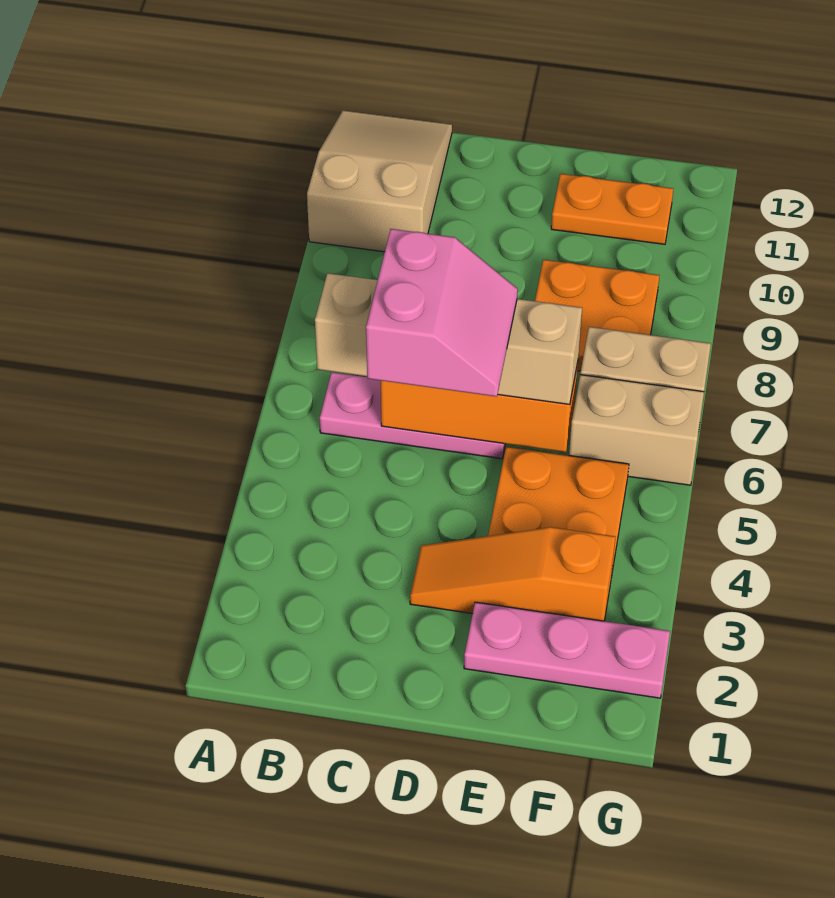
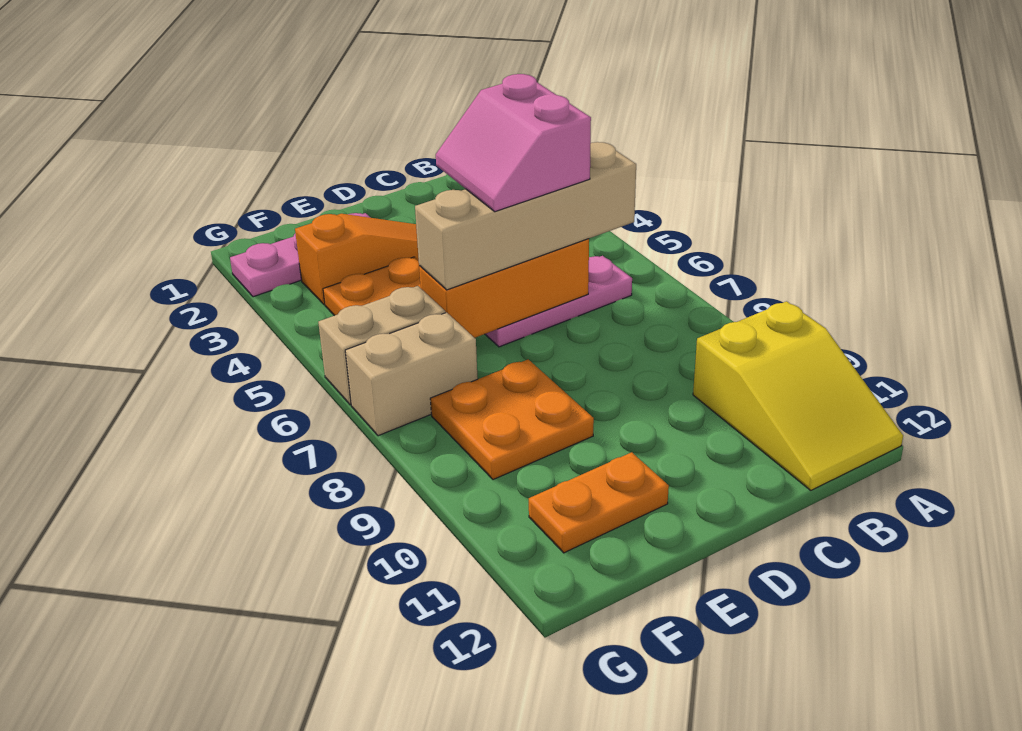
tan 2x3 slope [307,111,452,252] -> yellow 2x3 slope [693,301,903,490]

